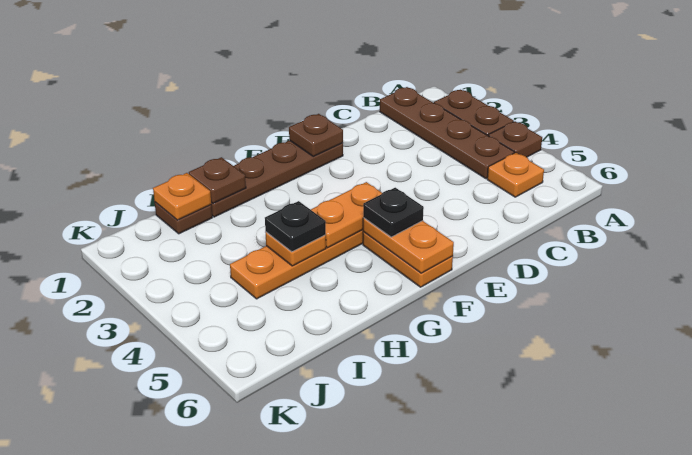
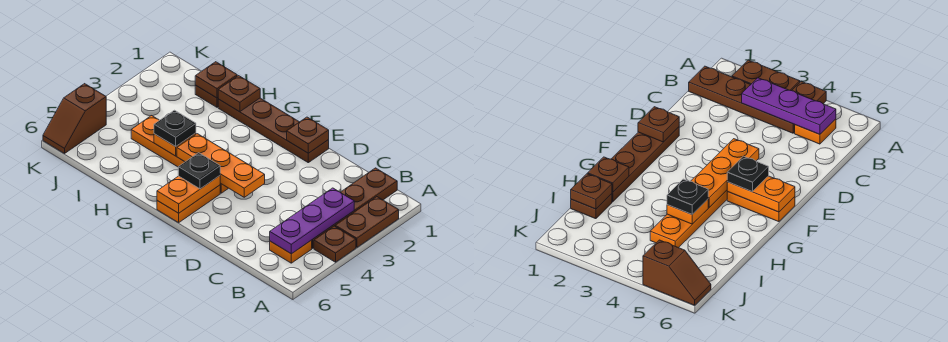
none -> purple 1x3 plate [270,188,354,254]
orange 1x2 plate [311,182,382,248] -> orange 1x3 plate [177,134,265,197]
orange 1x1 plate [153,173,211,220] -> brown 1x1 plate [195,62,237,98]
none -> brown 1x2 slope [43,84,106,154]

